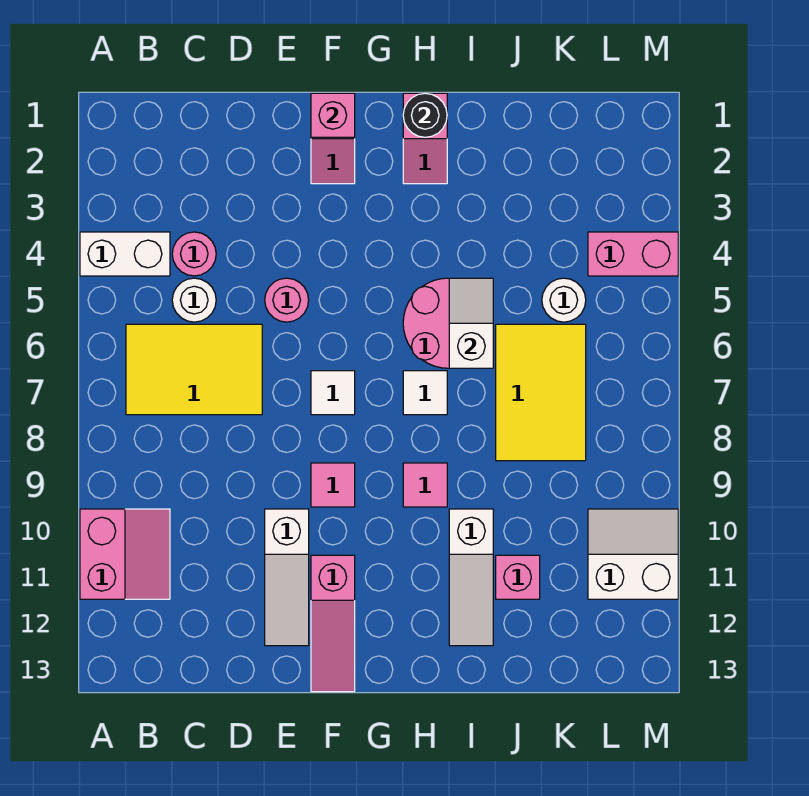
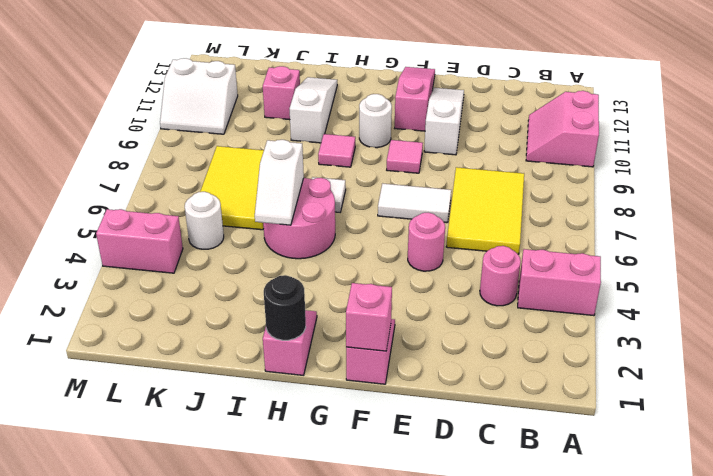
white 1x2 brick [80,232,170,276] -> pink 1x2 brick [518,249,601,316]
yellow 2x3 tile [126,324,262,415] -> yellow 2x3 tile turned to [446,167,524,254]
white 1x1 round brick [172,278,216,322] -> white 1x1 round brick moved to [359,94,392,148]
white 1x1 tile [311,371,355,415] -> white 1x2 tile [378,184,451,223]

